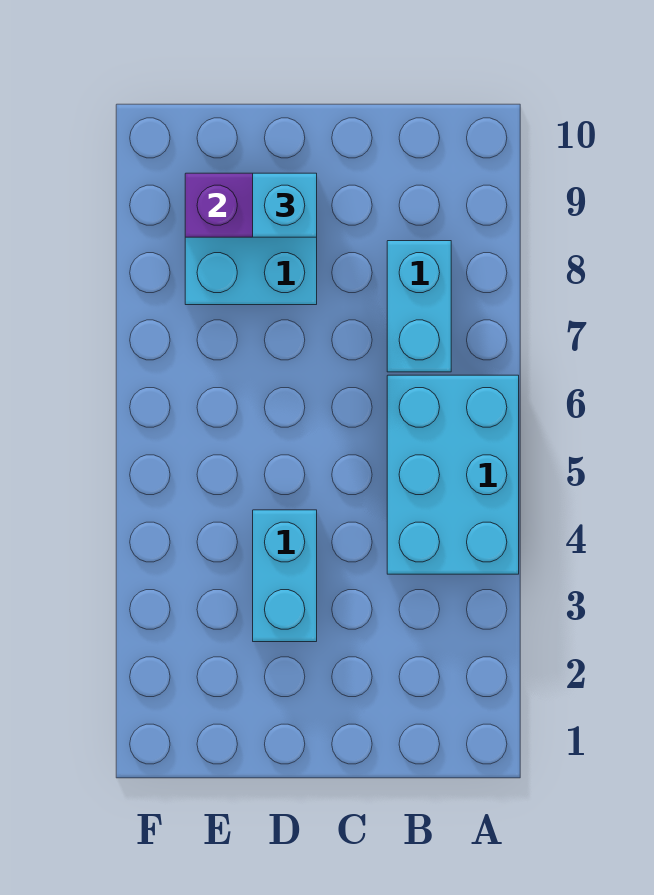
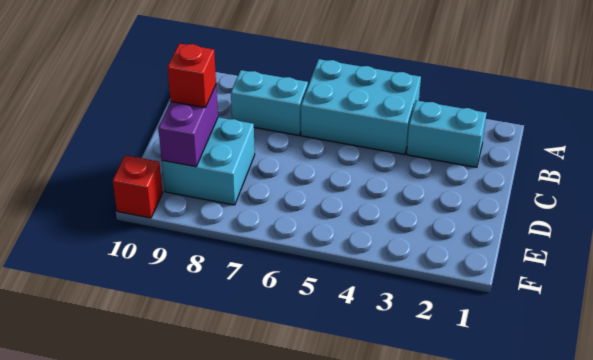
cyan 1x2 brick [253,510,317,642] -> cyan 1x2 brick moved to [407,100,487,167]
cyan 1x1 brick [253,173,317,237] -> red 1x1 brick [167,43,216,108]
none -> red 1x1 brick [113,155,163,218]

